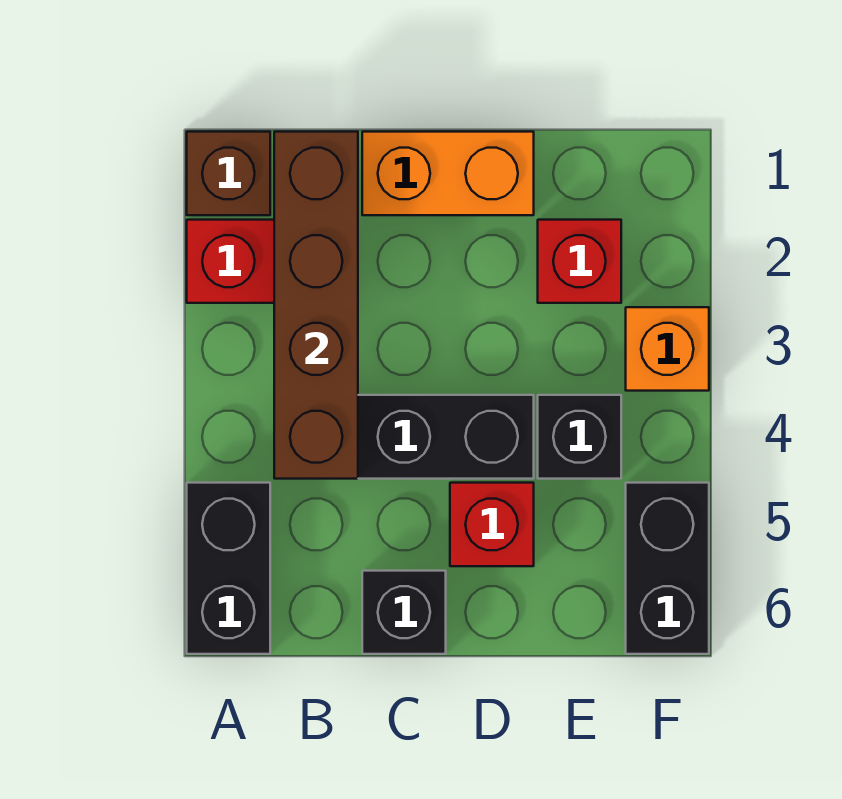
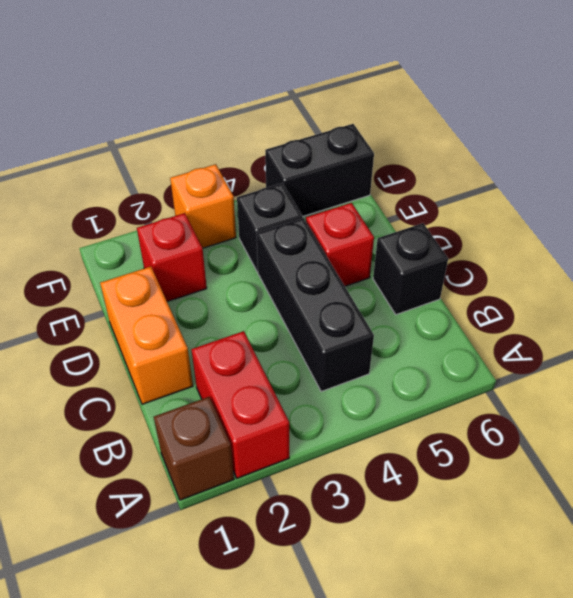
black 1x2 brick [187,483,270,654] -> none
brown 1x4 brick [274,132,358,479] -> none

